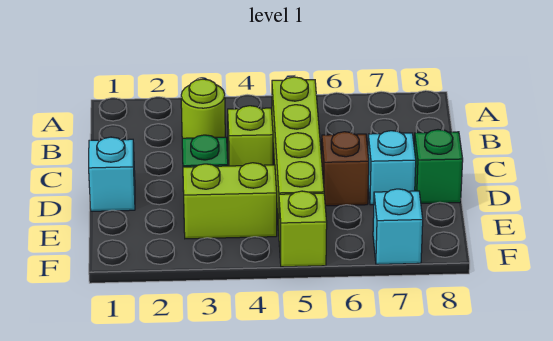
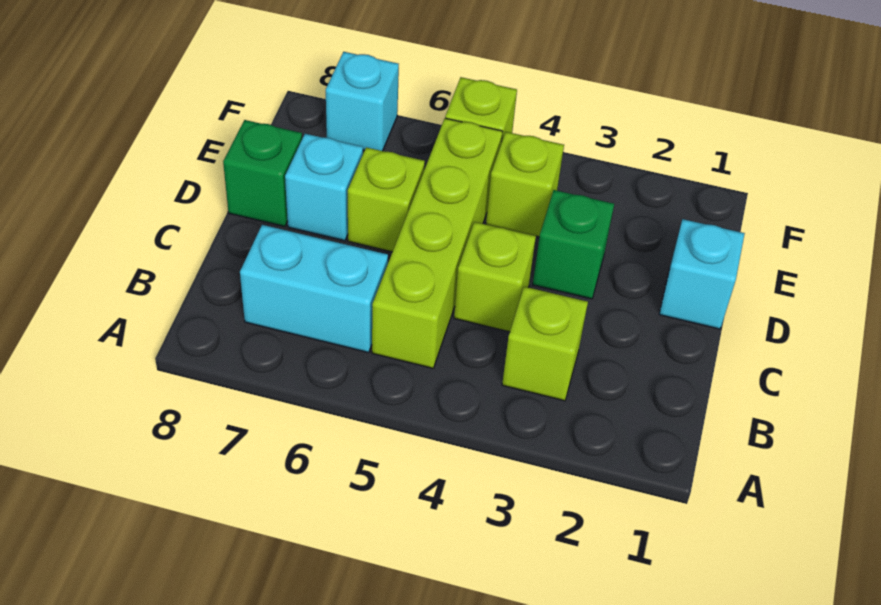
lime 1x1 round brick [181,79,225,138] -> lime 1x1 brick [502,287,588,401]
none -> cyan 1x2 brick [240,225,388,353]
brown 1x1 brick [322,132,369,206] -> lime 1x1 brick [348,147,425,252]
lime 1x2 brick [183,163,277,239] -> lime 1x1 brick [486,132,564,237]

